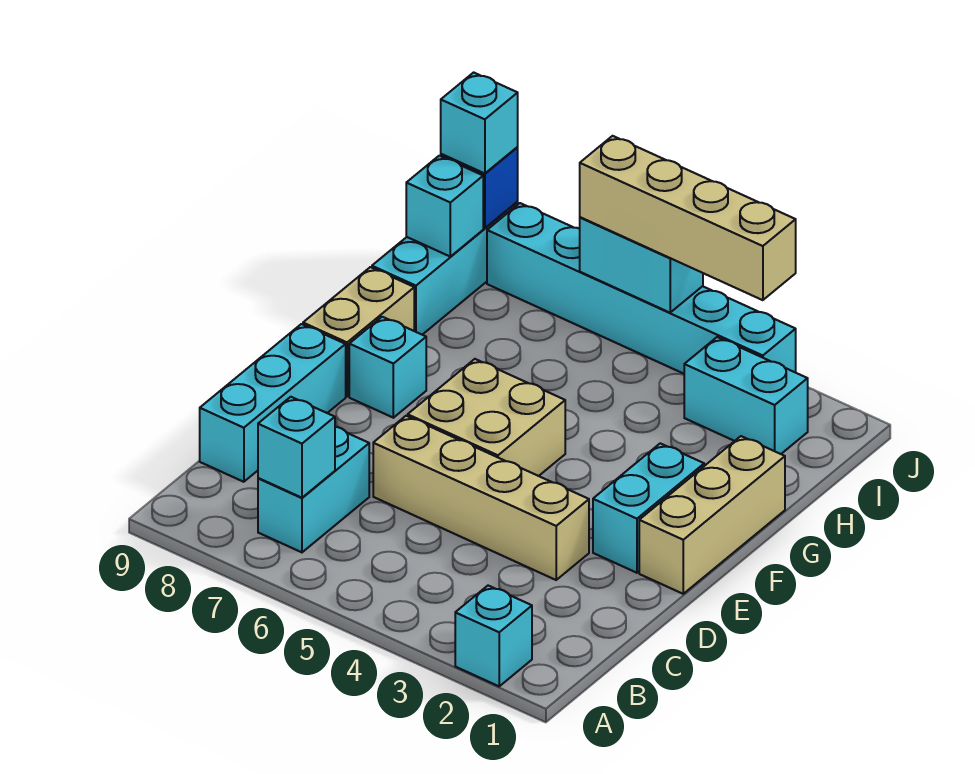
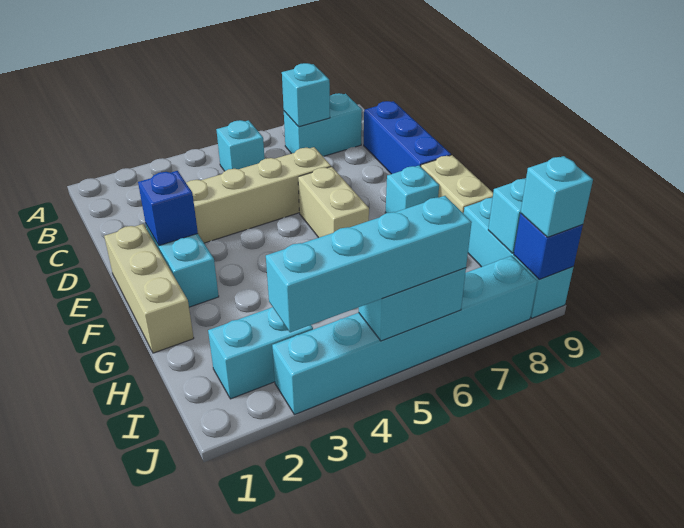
cyan 1x1 brick [455,586,532,686] -> cyan 1x1 brick moved to [216,120,265,171]
cyan 1x2 brick [258,427,369,552] -> cyan 1x2 brick turned to [284,93,362,156]
cyan 1x3 brick [200,324,346,482] -> blue 1x3 brick [364,101,451,174]
none -> blue 1x1 brick [138,171,198,246]
tan 2x2 brick [408,359,565,476] -> tan 1x2 brick [298,167,369,238]
tan 1x4 brick [580,136,796,300] -> cyan 1x4 brick [266,196,472,332]

